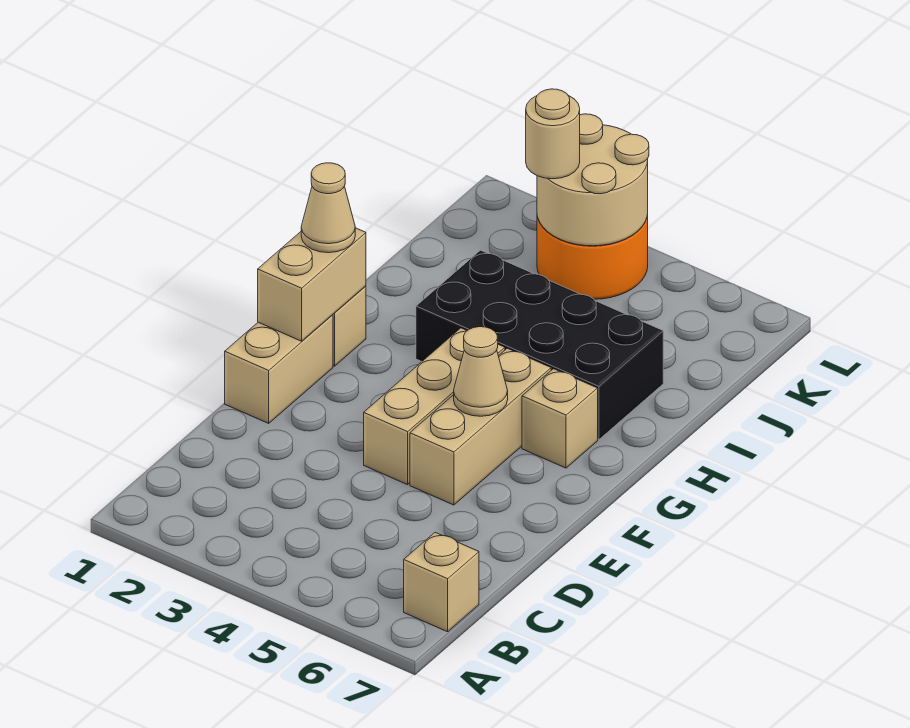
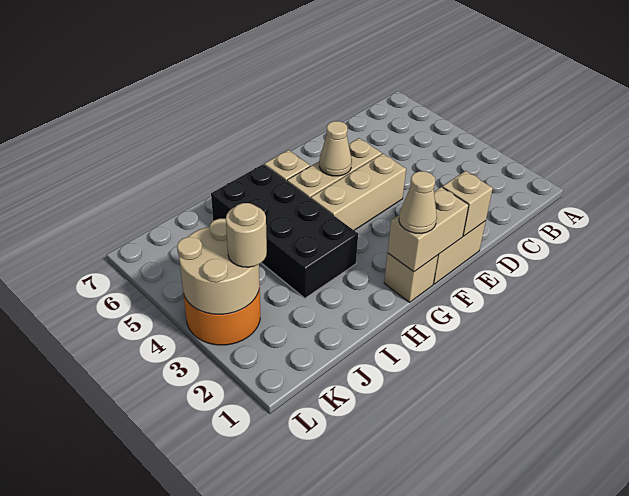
tan 1x1 brick [404,532,479,632] -> tan 1x1 brick moved to [442,171,493,236]

